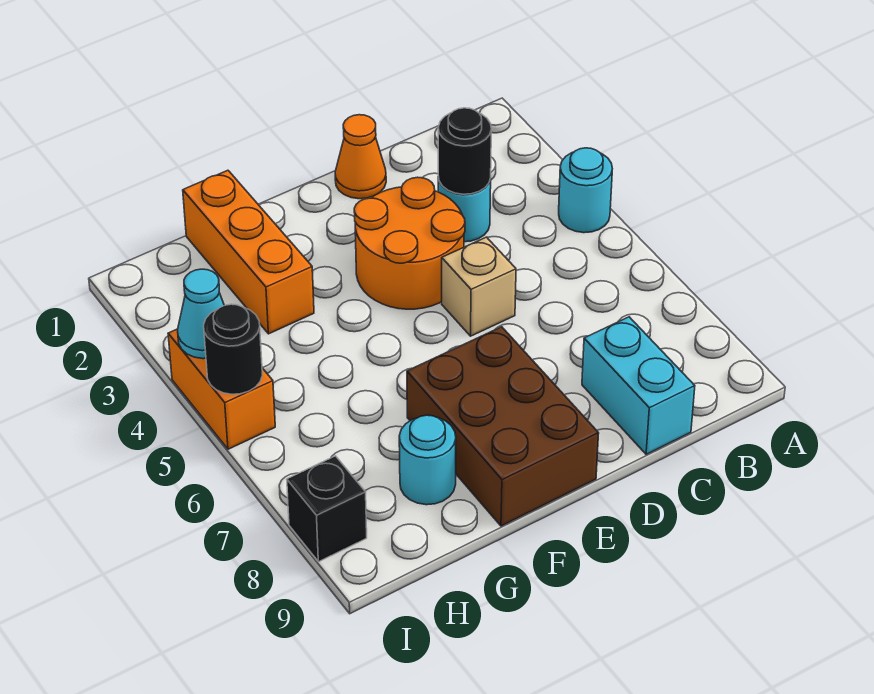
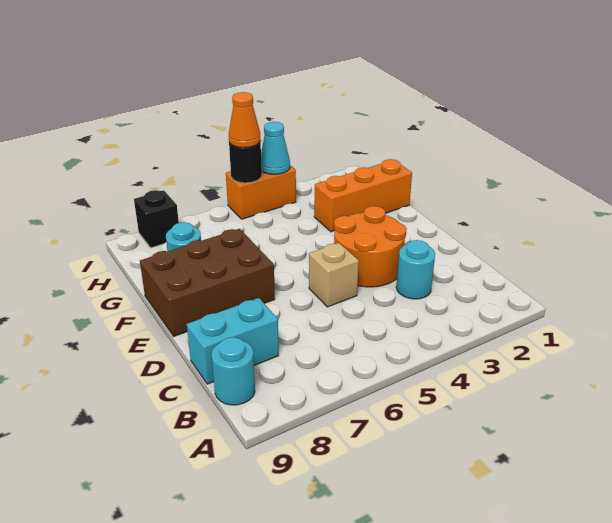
cyan 1x1 round brick [559,148,612,233] -> cyan 1x1 round brick moved to [212,337,255,405]
black 1x1 round brick [438,108,491,194] -> none
orange 1x1 cone [335,115,386,199] -> orange 1x1 cone moved to [229,92,261,148]

